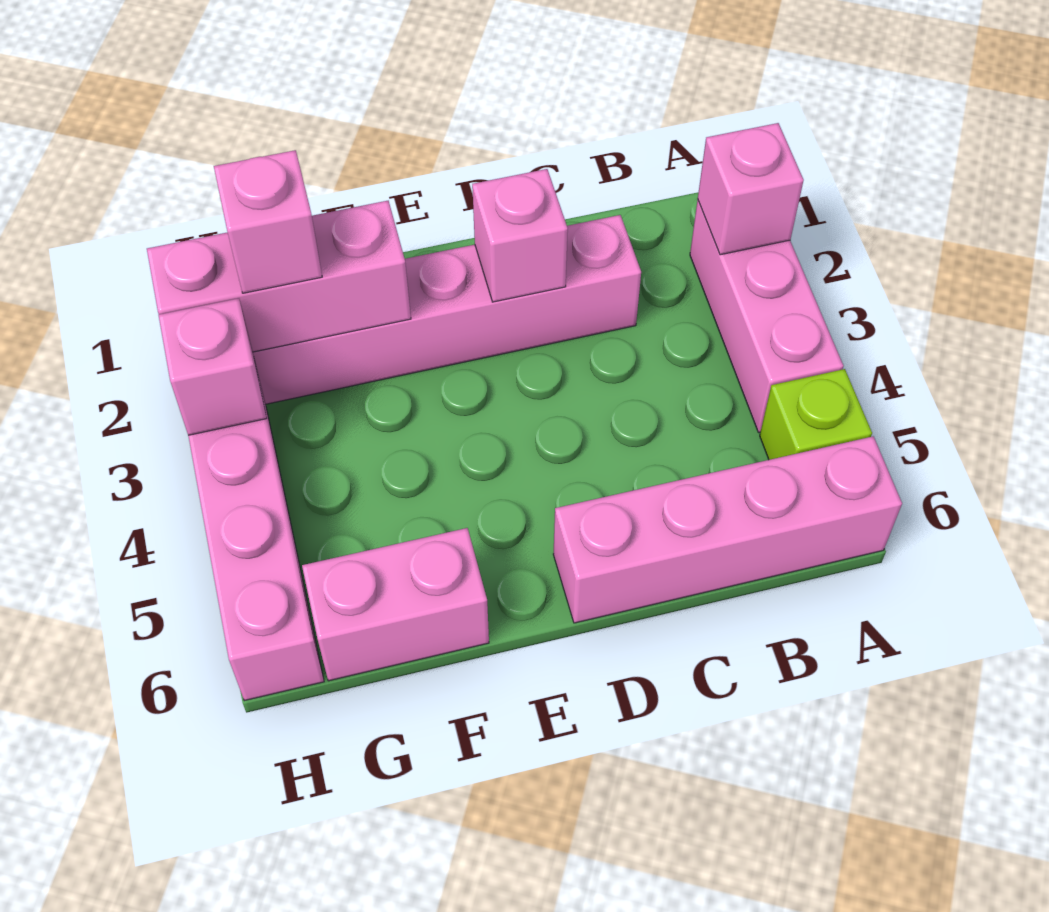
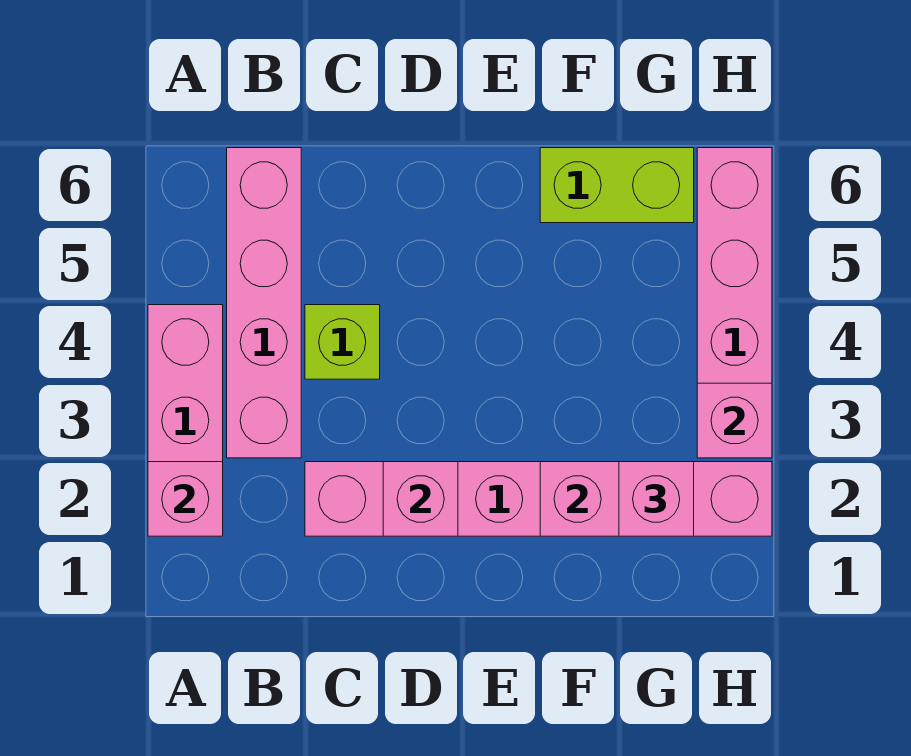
lime 1x1 brick [760,369,872,460] -> lime 1x1 brick moved to [305,305,380,379]
pink 1x4 brick [553,436,902,623] -> pink 1x4 brick turned to [227,148,301,458]
pink 1x2 brick [302,528,489,681] -> lime 1x2 brick [540,148,694,223]

